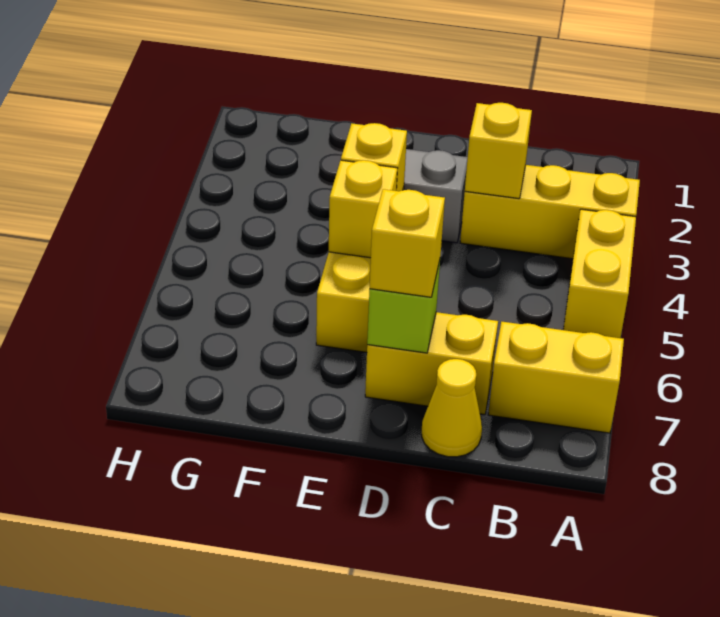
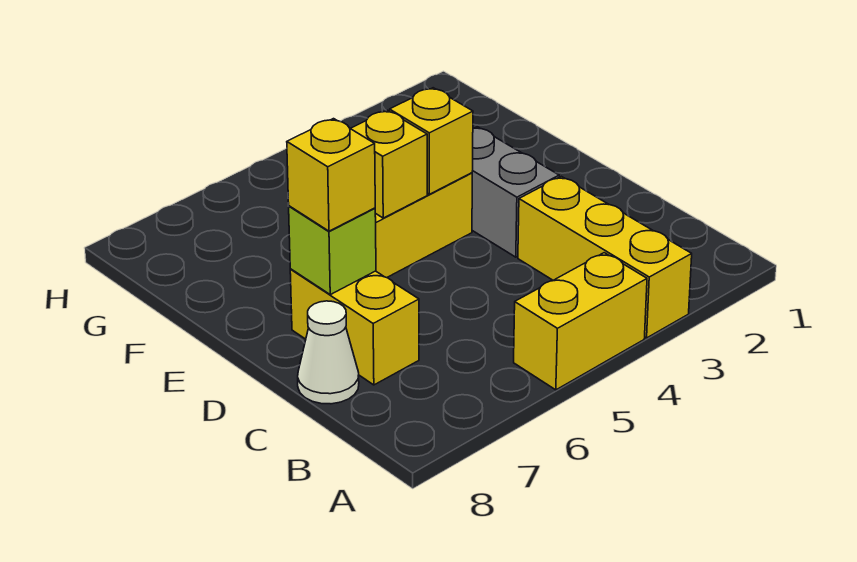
yellow 1x2 brick [488,322,624,433] -> none
yellow 1x1 brick [465,103,532,199] -> none
yellow 1x1 cone [422,359,482,457] -> white 1x1 cone [298,301,359,404]

